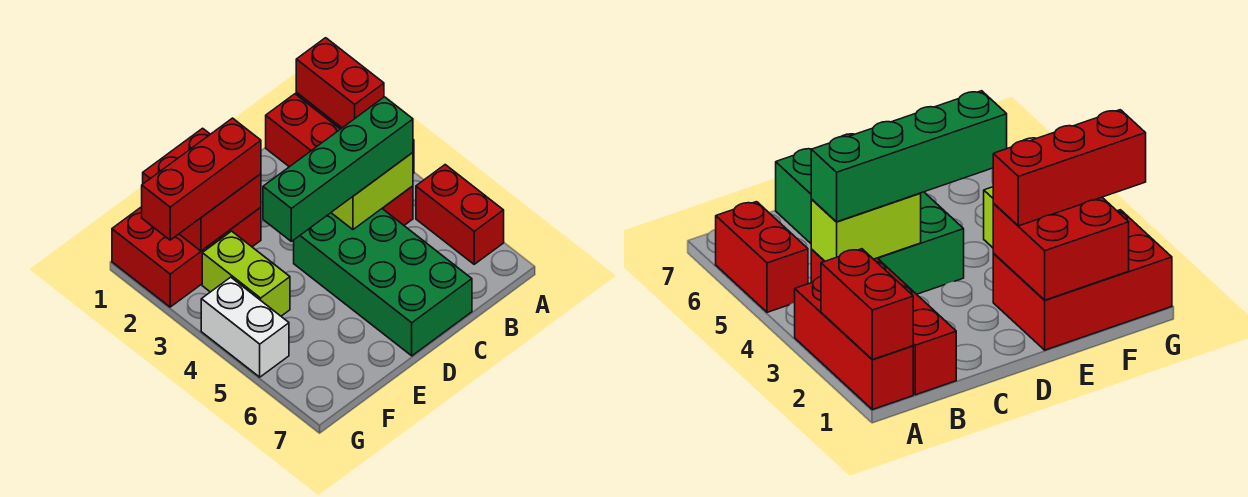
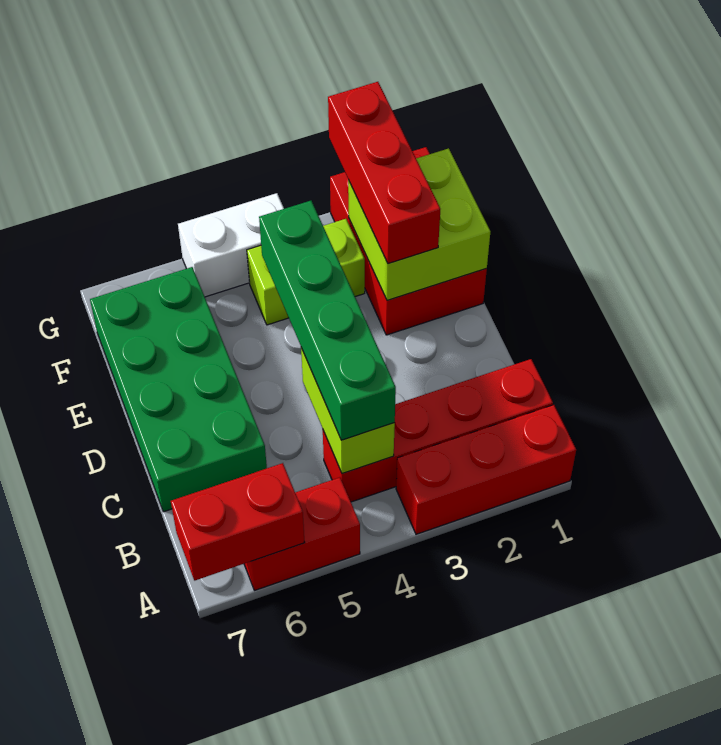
red 1x2 brick [296,38,384,128] -> red 1x2 brick moved to [171,463,305,581]
green 2x4 brick [294,209,472,356] -> green 2x4 brick turned to [90,267,267,512]
red 2x2 brick [143,128,261,251] -> lime 2x2 brick [348,148,490,300]

